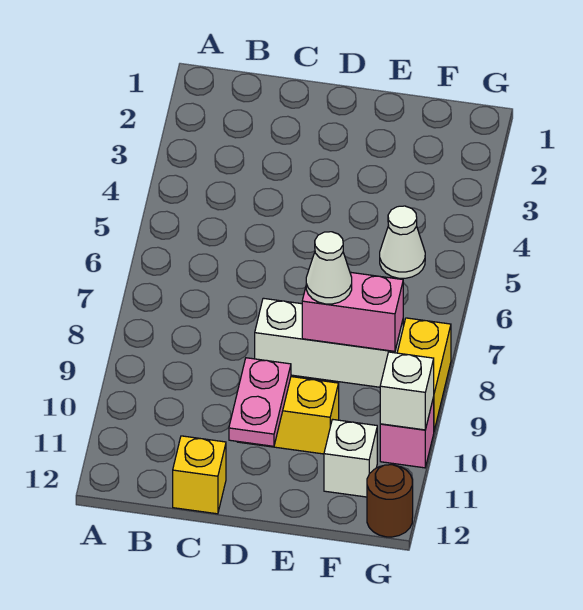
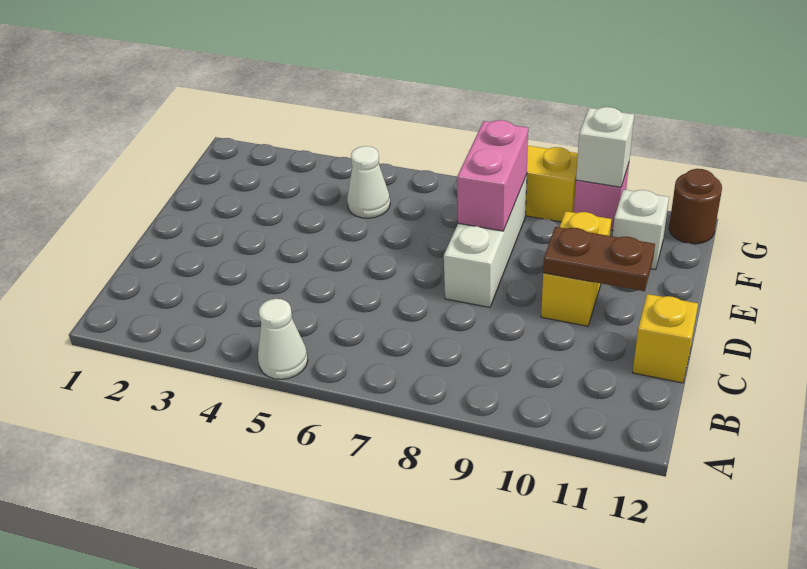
pink 1x2 plate [229,358,291,446] -> brown 1x2 plate [543,227,655,291]
white 1x1 cone [306,232,352,304] -> white 1x1 cone moved to [258,299,308,379]

